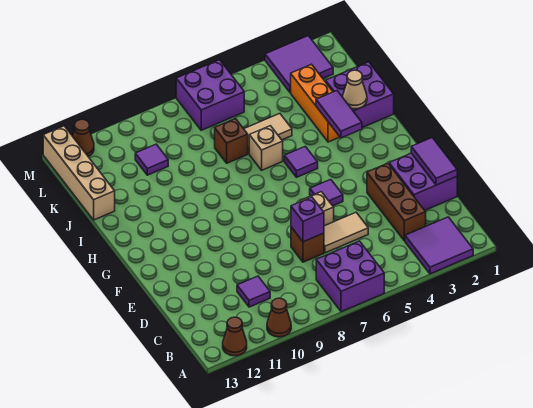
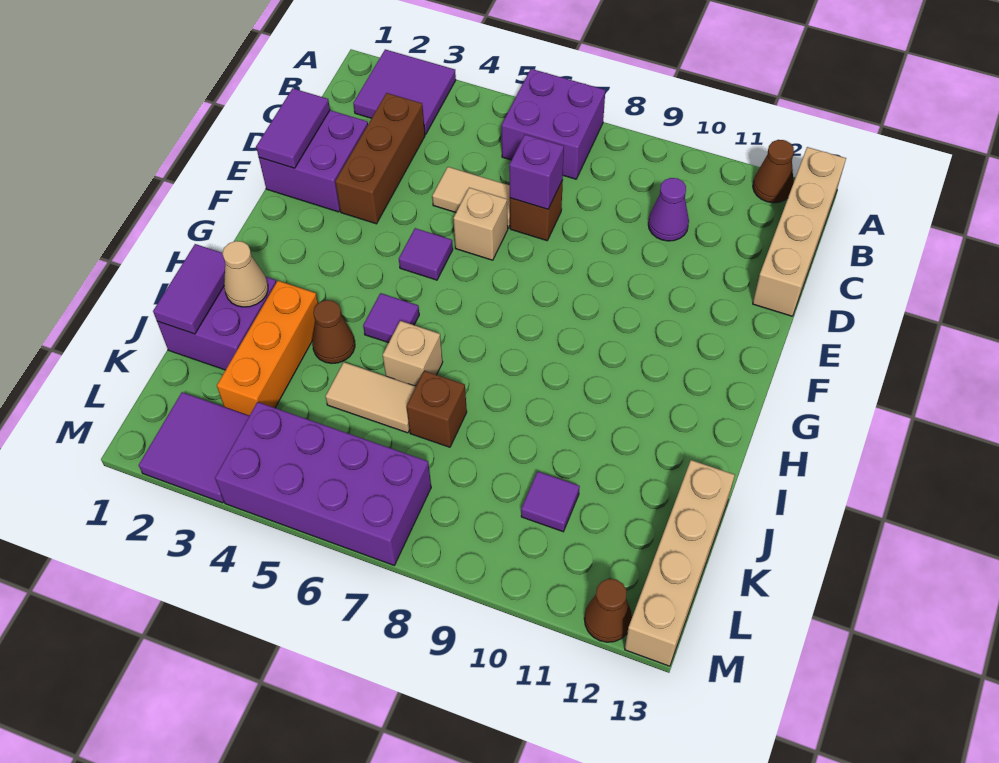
brown 1x1 cone [267,298,291,337] -> brown 1x1 cone moved to [312,300,355,364]
none -> tan 1x4 brick [753,147,846,316]
purple 1x1 tile [237,276,270,307] -> purple 1x1 cone [648,178,689,241]
purple 1x2 tile [316,91,362,138] -> purple 1x2 tile moved to [153,244,225,334]
purple 2x2 brick [176,60,244,130] -> purple 2x4 brick [215,402,431,565]

